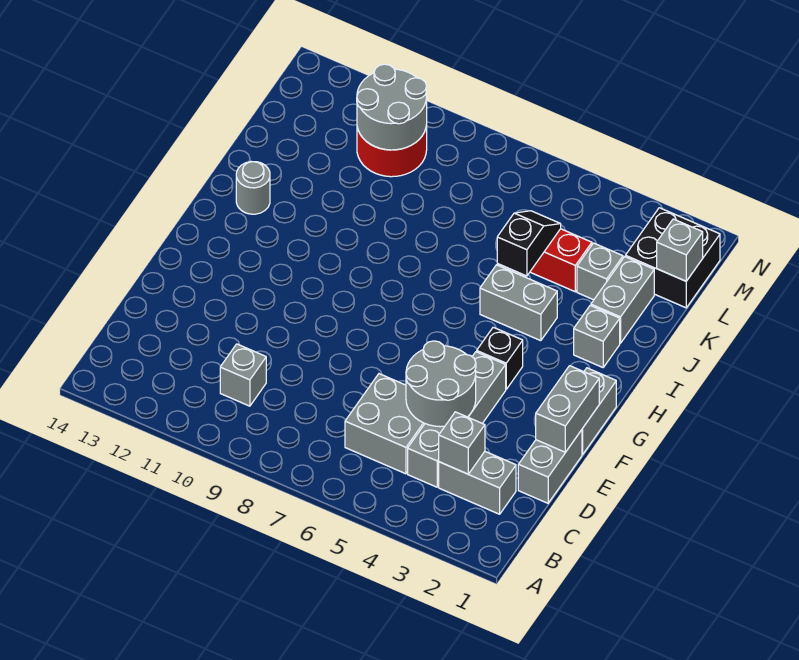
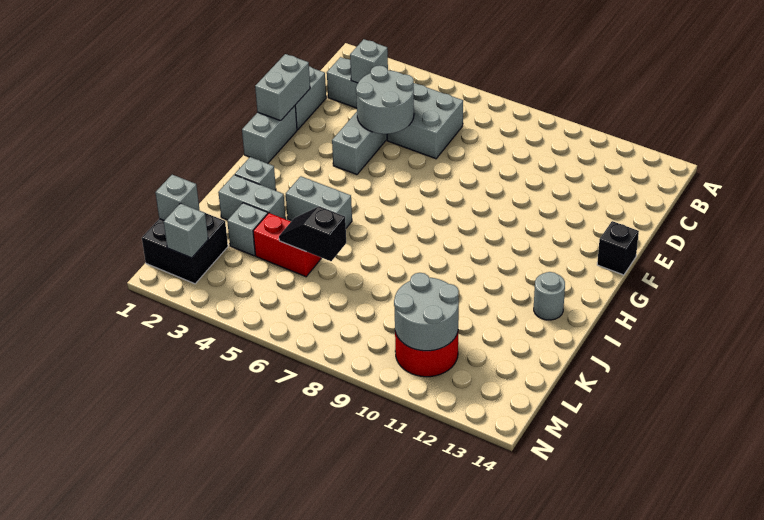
grey 1x1 brick [220,344,266,406] -> grey 1x1 brick moved to [164,203,208,258]
black 1x1 brick [477,327,523,389] -> black 1x1 brick moved to [597,221,639,275]
grey 1x2 brick [591,257,654,343] -> grey 1x2 brick turned to [218,175,286,220]
black 1x2 slope [497,211,561,276] -> black 1x2 slope turned to [279,206,346,261]

